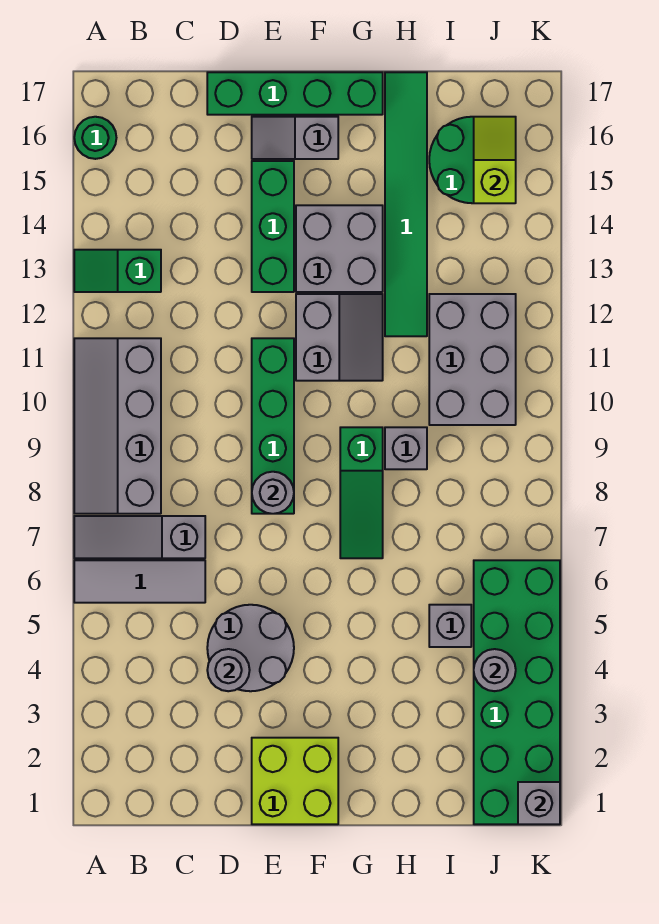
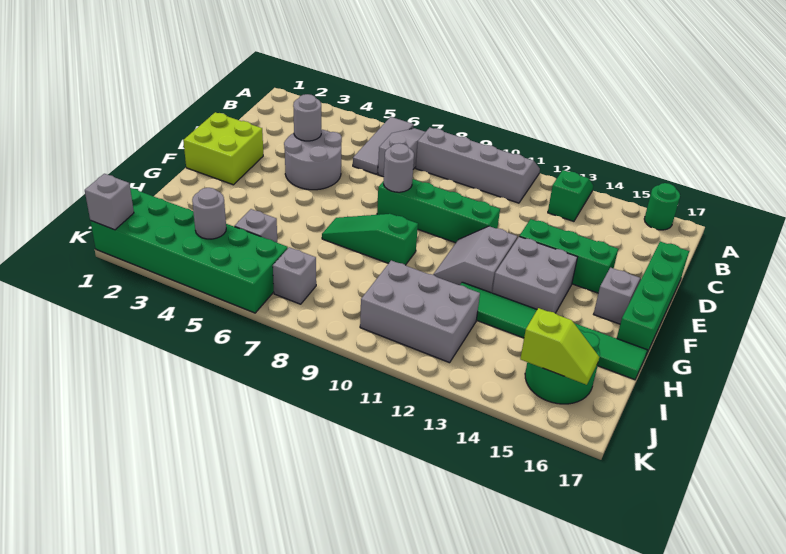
grey 2x2 slope [296,294,383,381] -> grey 2x2 slope turned to [433,226,517,293]
grey 1x1 brick [385,427,427,469] -> grey 1x1 brick moved to [273,247,316,304]

